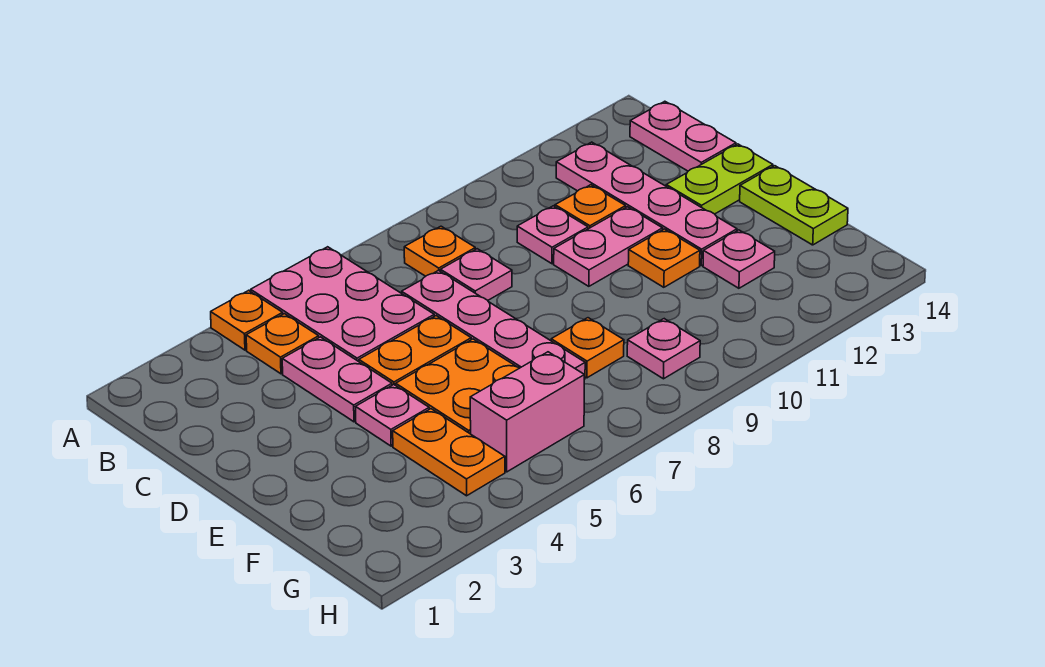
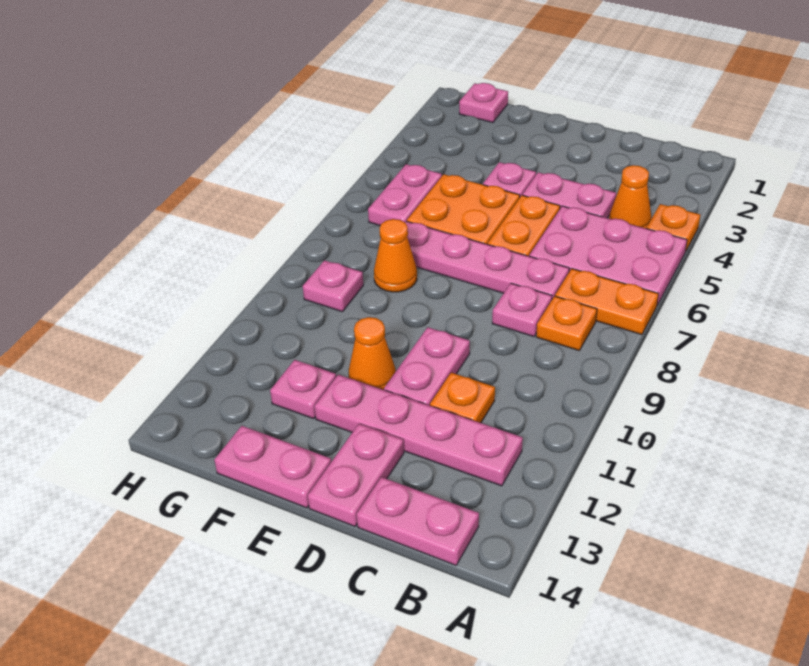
orange 1x1 plate [246,314,319,374] -> orange 1x1 cone [609,165,652,228]
pink 1x1 plate [517,206,588,264] -> pink 1x1 plate moved to [459,83,508,123]
lime 1x2 plate [666,144,773,214] -> pink 1x2 plate [308,424,404,526]
orange 1x1 plate [628,229,700,287] -> orange 1x1 cone [349,317,396,390]
lime 1x2 plate [740,166,848,245] -> pink 1x2 plate [214,426,331,508]
orange 1x2 plate [393,409,505,496] -> orange 1x2 plate moved to [555,269,658,335]
orange 1x1 plate [551,318,624,378] -> orange 1x1 cone [374,219,417,292]
pink 1x2 brick [470,352,584,472] -> pink 1x2 plate [368,164,442,226]

